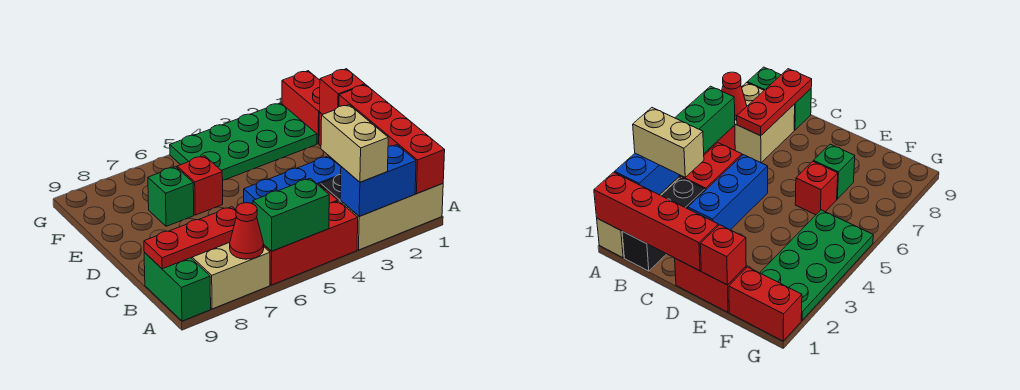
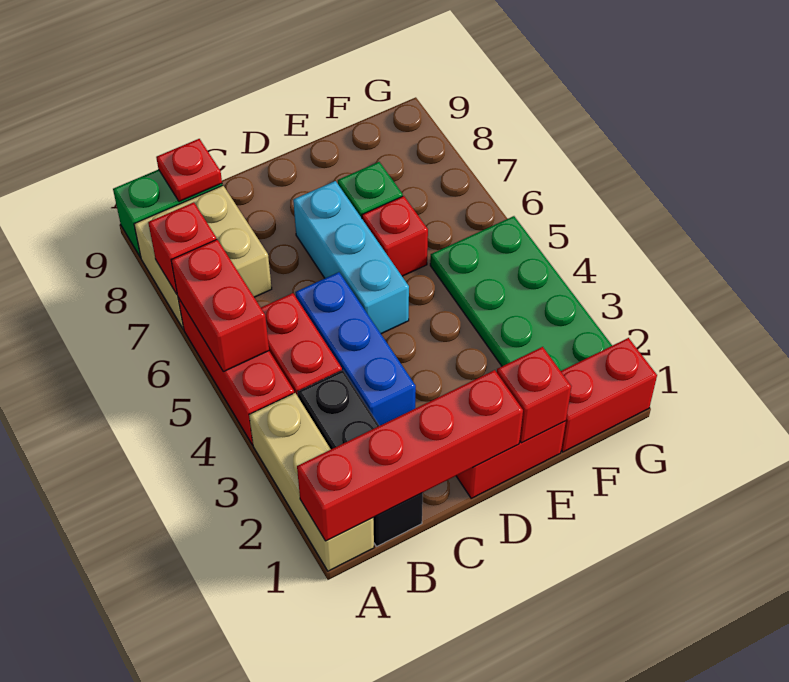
blue 1x2 brick [340,145,416,216] -> none
tan 1x2 brick [321,105,388,182] -> none
green 1x2 brick [253,178,329,251] -> red 1x2 brick [171,240,269,372]
red 1x1 cone [230,203,264,259] -> red 1x1 brick [148,202,217,294]
red 1x3 plate [144,207,236,269] -> red 1x1 plate [156,139,222,202]
none -> cyan 1x3 brick [293,181,409,334]

